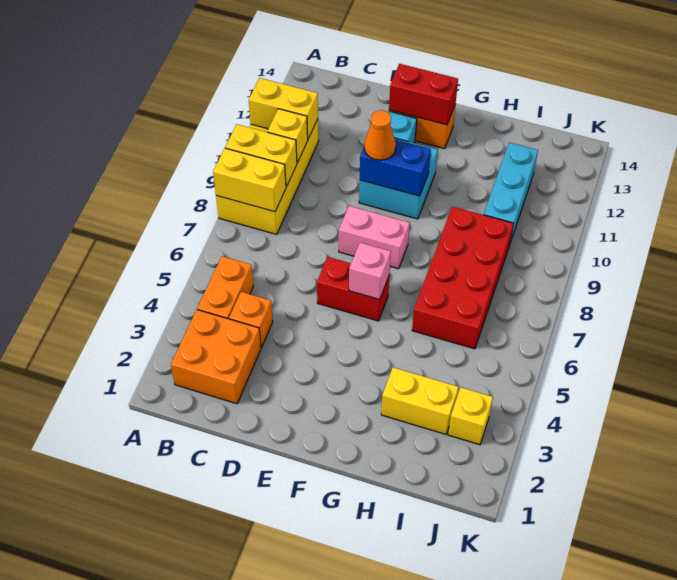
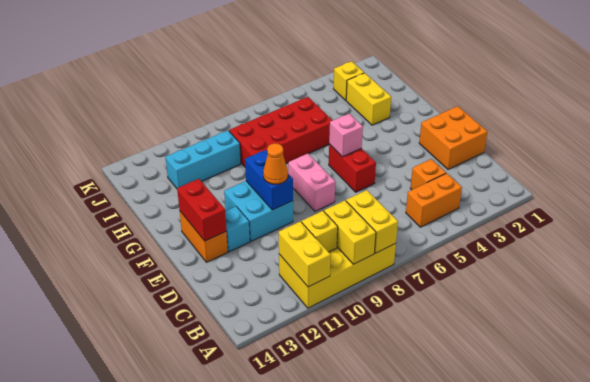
orange 2x2 brick [171,310,261,404] -> orange 2x2 brick moved to [419,106,487,169]

